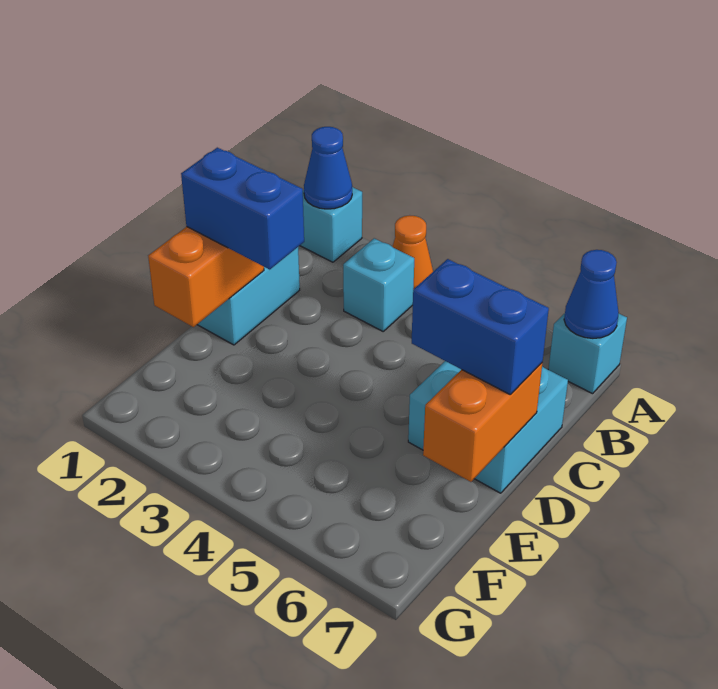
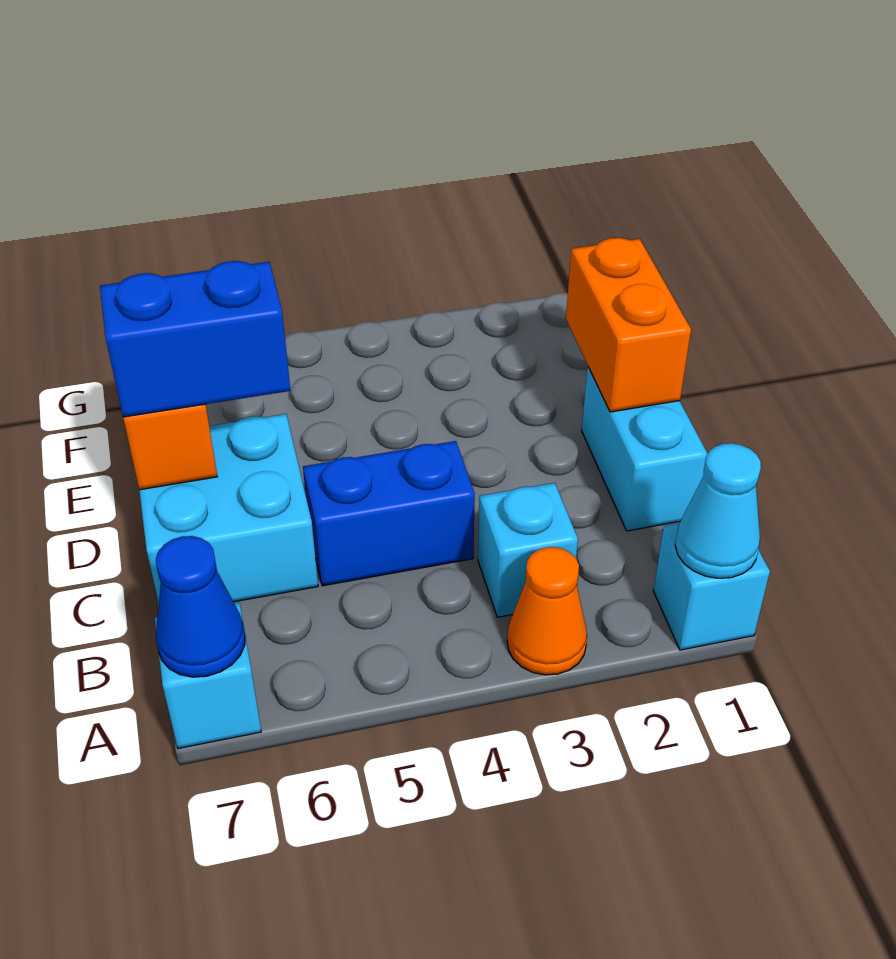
blue 1x1 cone [304,127,352,209] -> cyan 1x1 cone [675,443,761,578]
blue 1x2 brick [181,148,304,269] -> blue 1x2 brick moved to [303,441,475,586]

